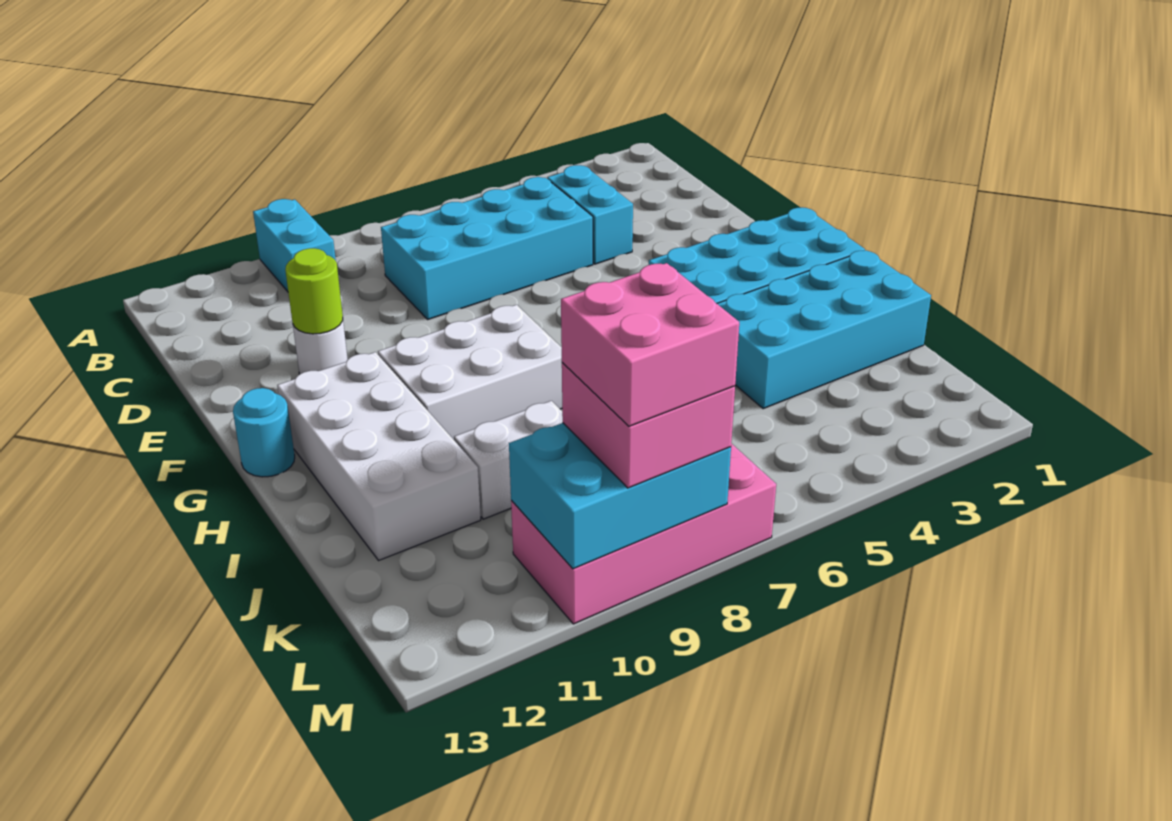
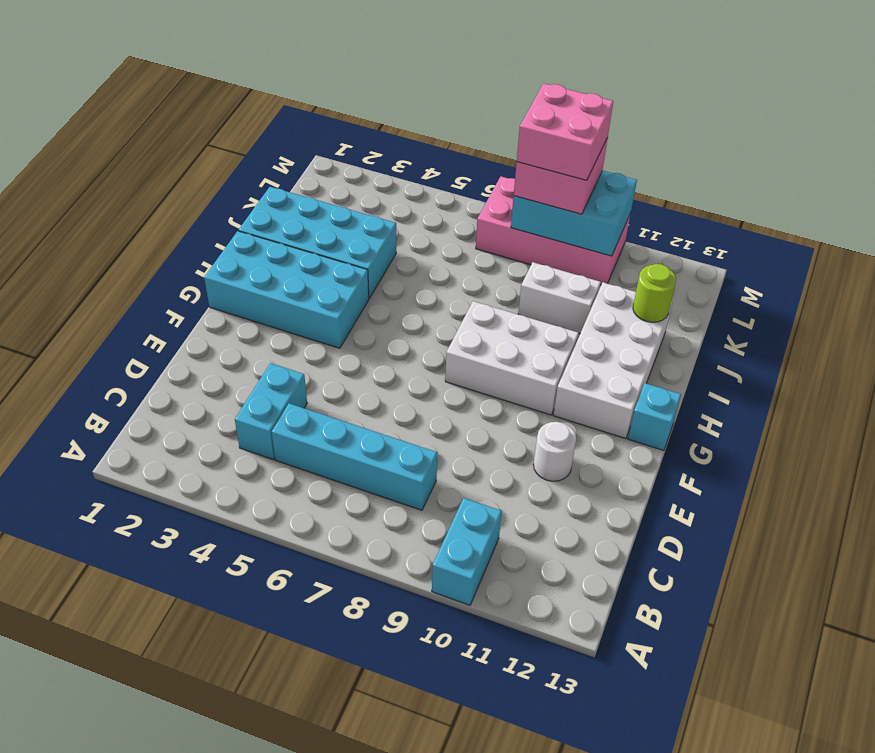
cyan 2x4 brick [381,177,593,319] -> cyan 1x4 brick [272,403,437,510]
lime 1x1 round brick [285,248,343,334] -> lime 1x1 round brick moved to [633,264,676,322]
cyan 1x1 round brick [233,388,295,477] -> cyan 1x1 brick [628,383,681,450]

